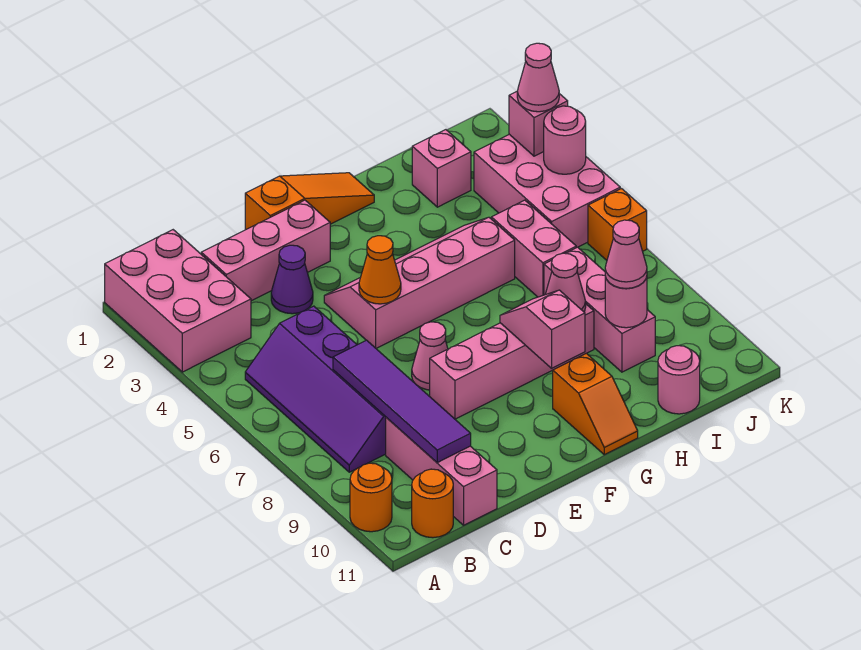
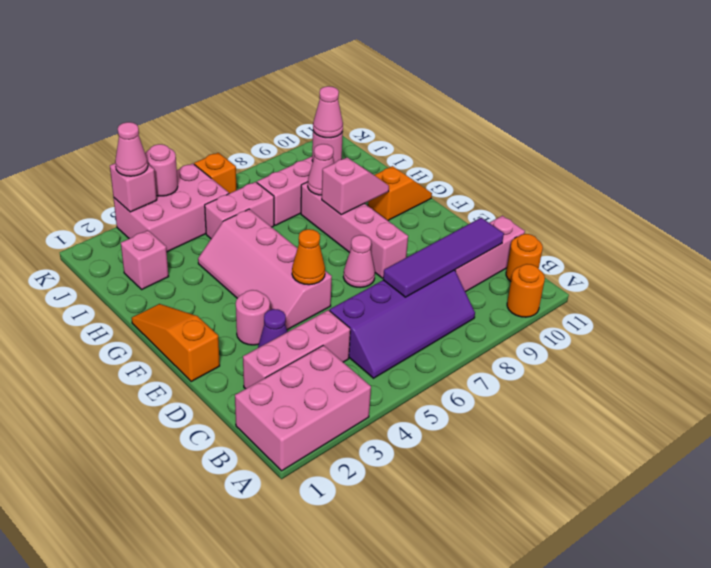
pink 1x3 brick [201,200,330,301] -> pink 1x3 brick turned to [243,310,350,389]
pink 1x2 slope [500,290,585,368] -> pink 1x2 slope turned to [322,158,389,215]
pink 1x1 round brick [658,346,700,414] -> pink 1x1 round brick moved to [236,290,270,345]

